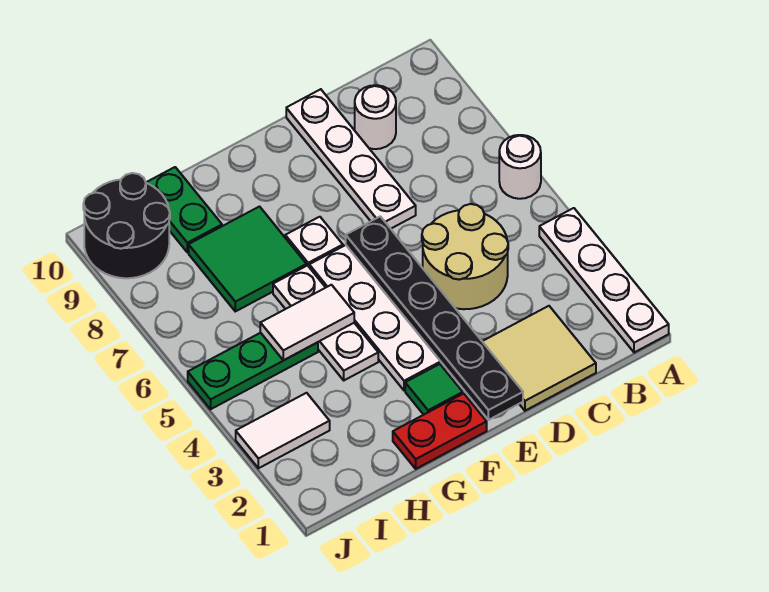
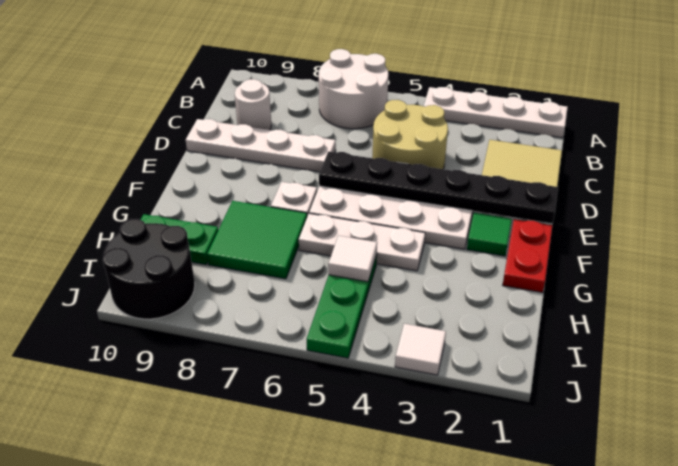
white 1x1 round brick [499,135,541,199] -> white 2x2 round brick [319,49,388,129]
white 1x2 tile [260,285,354,360] -> white 1x1 tile [328,236,377,282]
white 1x2 tile [236,393,330,468] -> white 1x1 tile [395,324,446,375]

